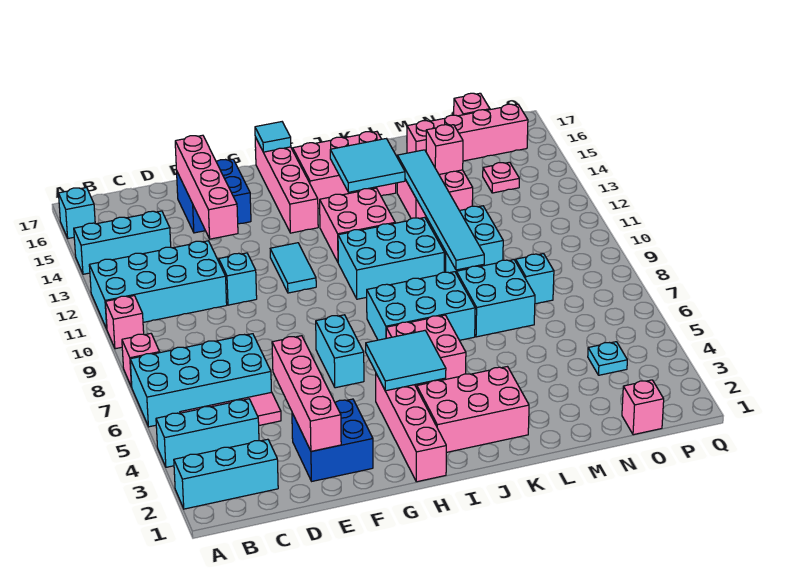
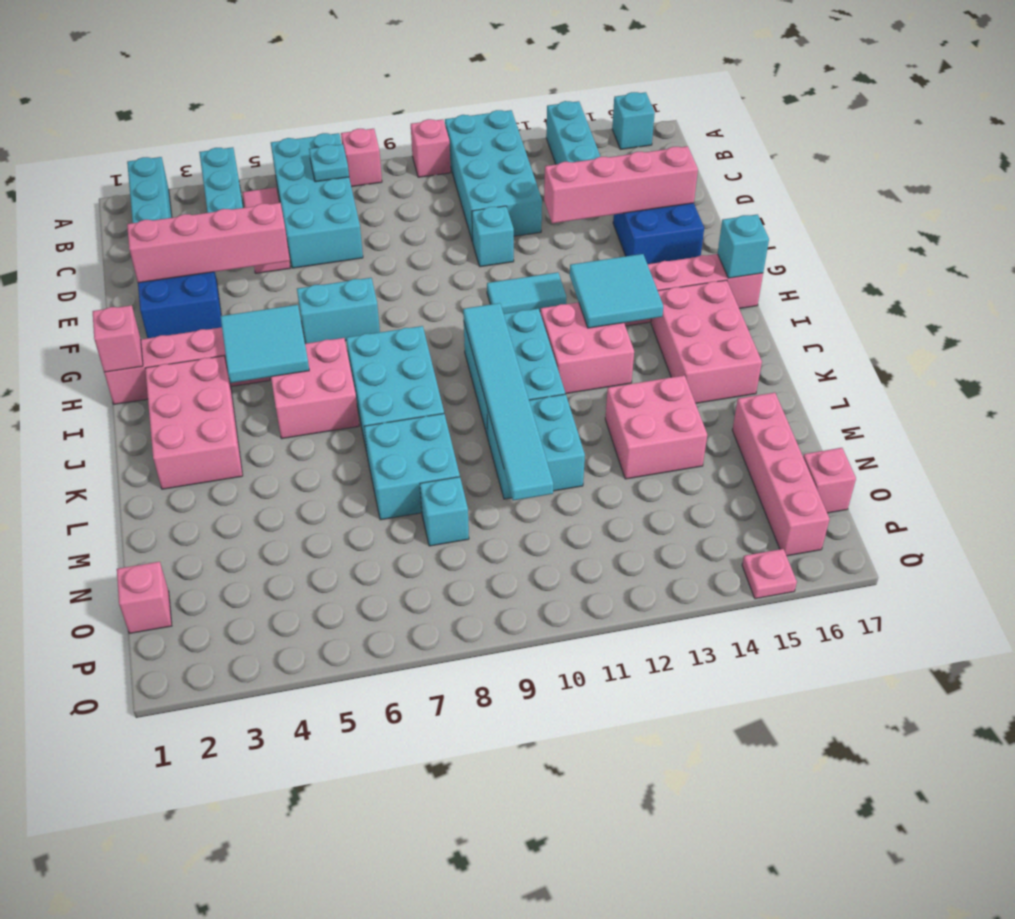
cyan 1x1 tile [255,122,291,152] -> cyan 1x1 brick [718,214,769,278]
cyan 2x2 tile [330,139,405,192] -> cyan 2x2 tile moved to [570,254,663,328]
cyan 1x6 tile [397,150,484,270] -> cyan 1x6 tile turned to [463,303,553,501]
pink 1x1 brick [426,125,463,174] -> pink 1x1 brick moved to [93,305,143,372]
cyan 1x1 plate [588,342,627,375] -> cyan 1x1 plate moved to [309,144,349,182]
pink 1x1 plate [483,162,519,193] -> pink 1x1 plate moved to [742,549,797,599]

